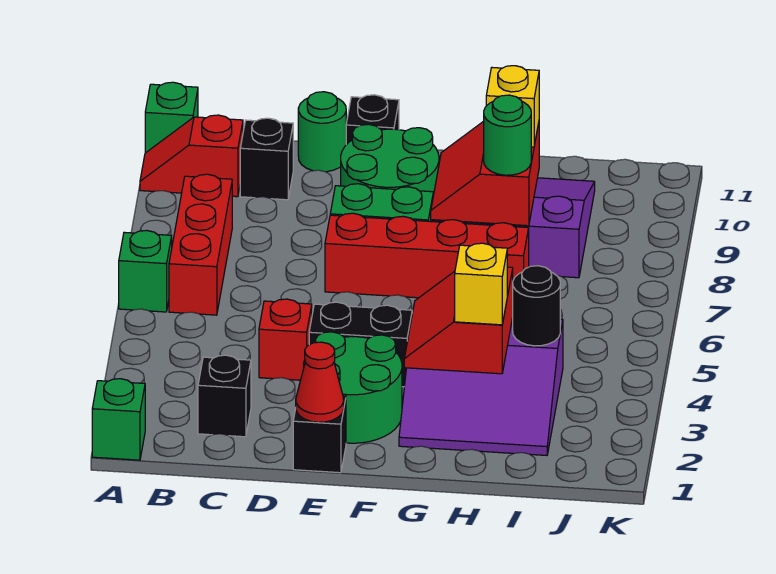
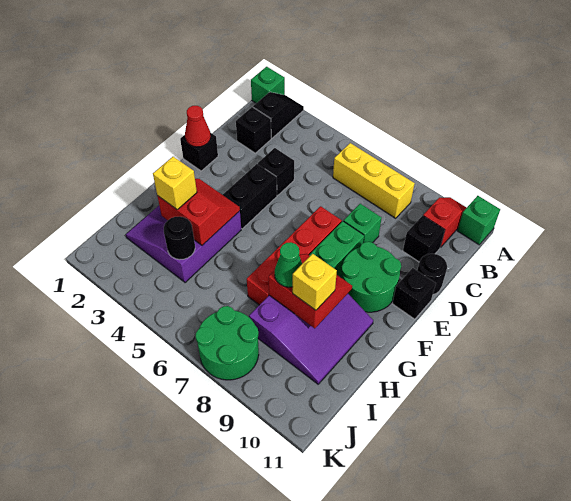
none -> black 1x2 slope [253,92,304,138]
green 1x1 brick [119,230,172,312] -> green 1x1 brick moved to [344,204,382,243]
red 1x3 brick [169,174,232,315] -> yellow 1x3 brick [333,143,415,218]
red 1x1 brick [259,299,312,380] -> black 1x1 brick [258,148,294,195]
green 1x1 round brick [298,92,346,172] -> black 1x1 round brick [417,254,447,295]
green 2x2 round brick [304,332,402,443] -> green 2x2 round brick moved to [196,306,259,380]
green 1x1 round brick [484,95,531,175] -> green 1x1 cone [275,242,302,287]

